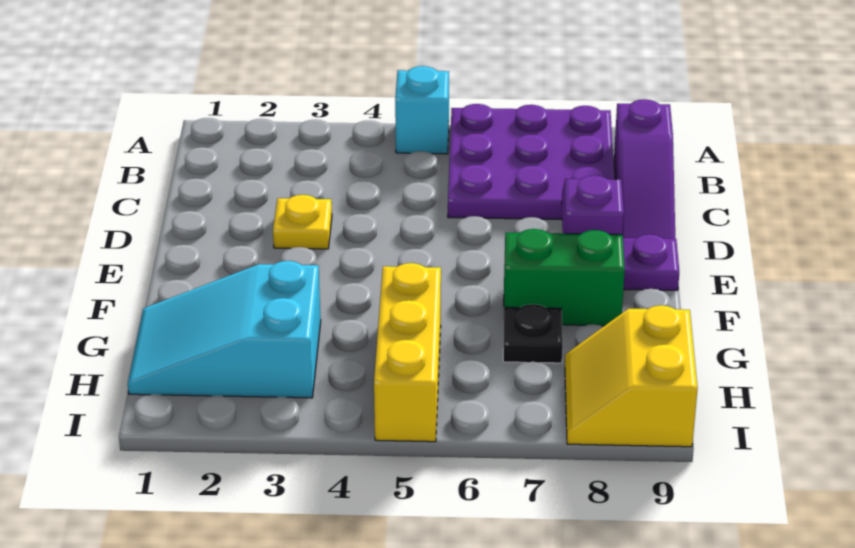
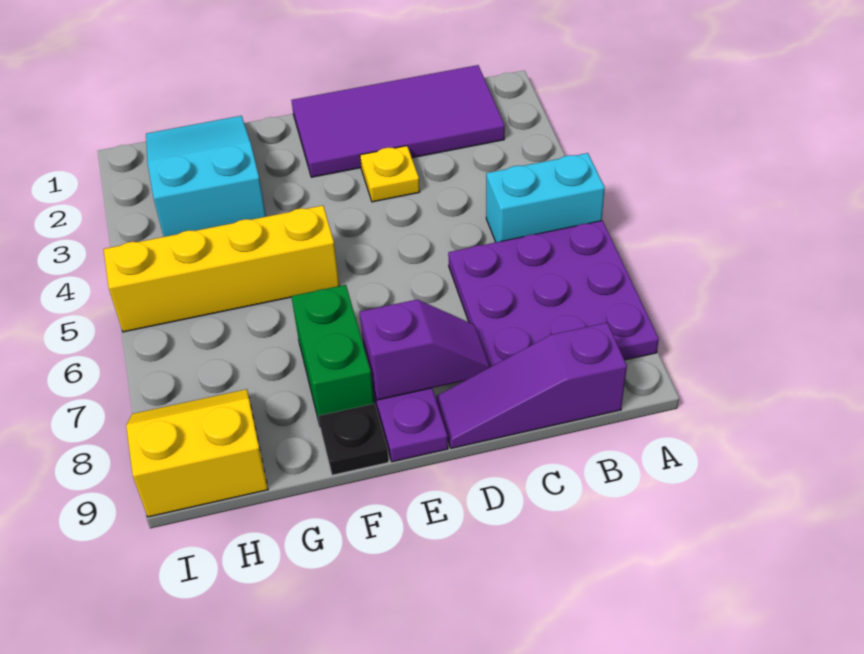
cyan 1x1 brick [395,66,449,154] -> cyan 1x2 brick [486,153,605,242]
none -> purple 2x4 tile [291,65,505,177]
yellow 1x3 brick [374,263,441,442] -> yellow 1x4 brick [104,206,339,332]
black 1x1 plate [503,304,563,363] -> black 1x1 plate moved to [318,403,389,475]

